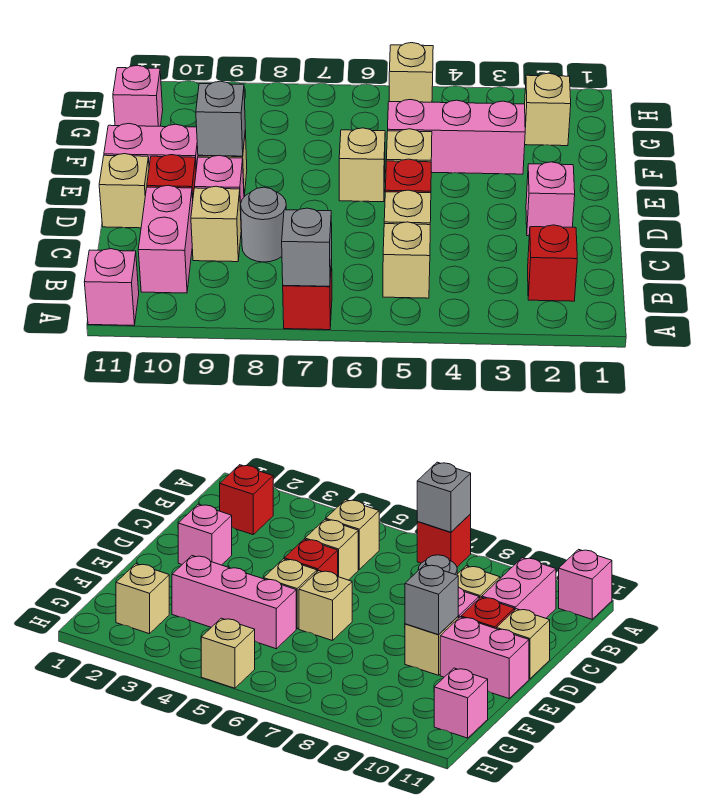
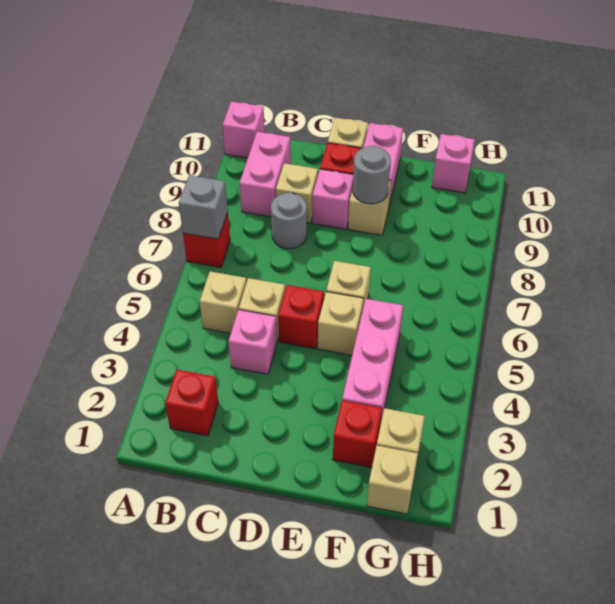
pink 1x2 brick [138,185,193,293] -> pink 1x2 brick turned to [239,132,291,217]
pink 1x1 brick [526,162,575,236] -> pink 1x1 brick moved to [228,310,277,374]
grey 1x1 brick [196,81,245,156] -> grey 1x1 round brick [353,146,391,204]
none -> red 1x1 brick [333,400,382,468]
tan 1x1 brick [389,43,433,102] -> tan 1x1 brick moved to [367,445,418,514]

